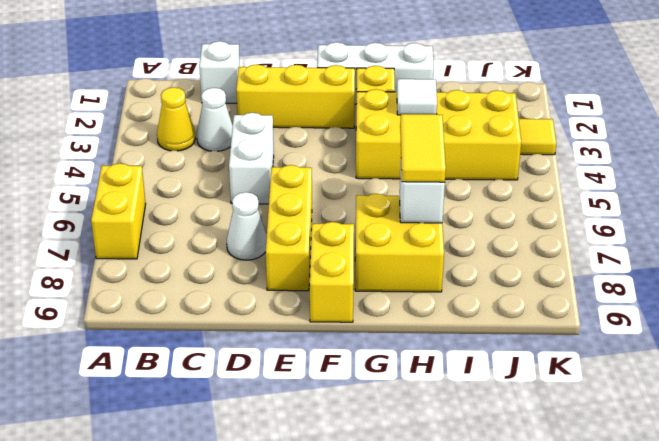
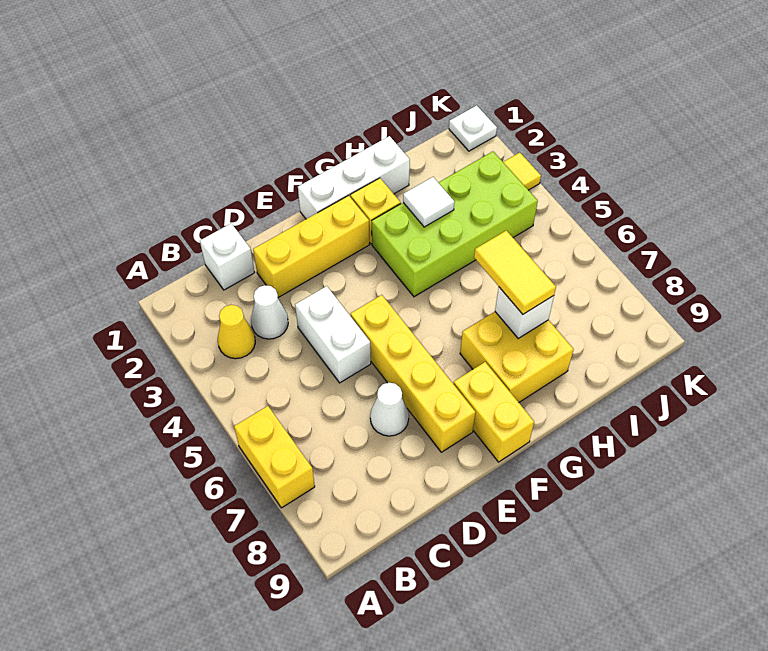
yellow 1x3 brick [266,165,312,291] -> yellow 1x4 brick [351,295,475,452]
yellow 2x4 brick [356,89,521,180] -> lime 2x4 brick [372,152,538,297]
none -> white 1x1 plate [449,105,497,151]

